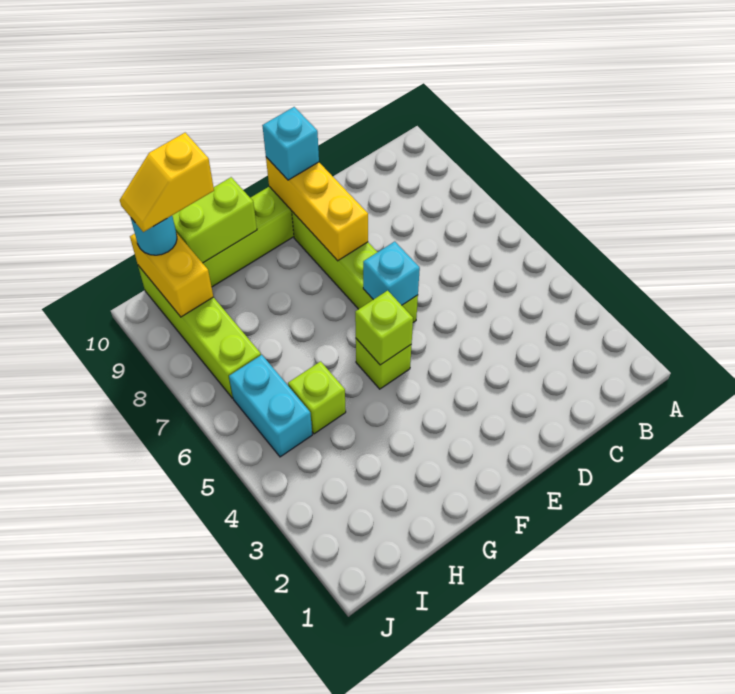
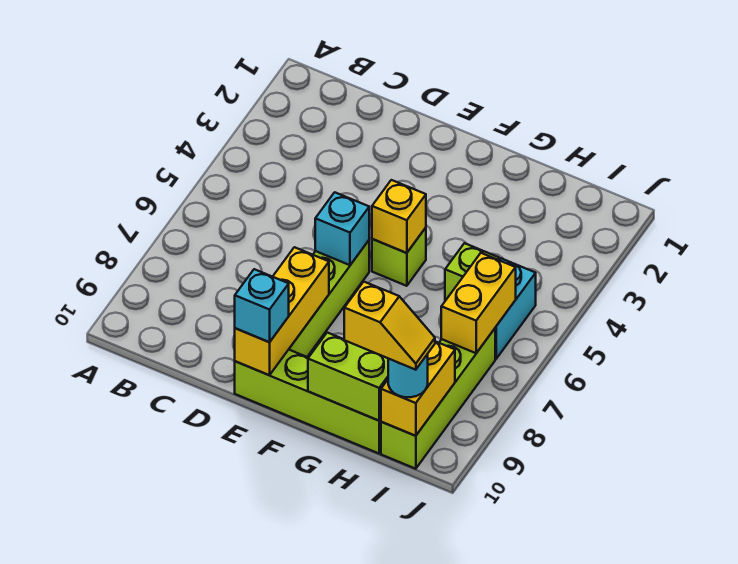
lime 1x1 brick [355,291,413,365] -> yellow 1x1 brick [372,180,426,253]
none -> yellow 1x2 brick [441,253,516,353]

